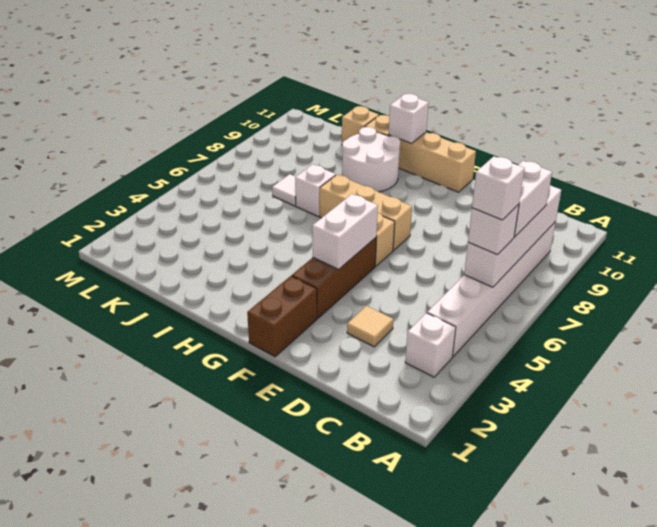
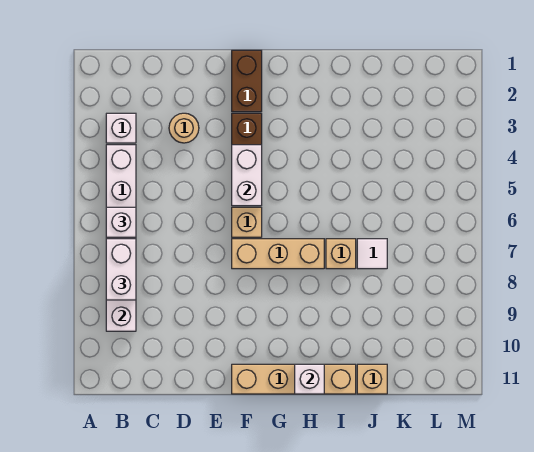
white 1x1 brick [472,156,525,220] -> none
tan 1x1 tile [347,306,394,347] -> tan 1x1 round brick [169,113,199,143]
white 2x2 round brick [342,127,400,192] -> none
white 1x1 brick [295,165,336,216] -> tan 1x1 brick [326,239,356,269]

